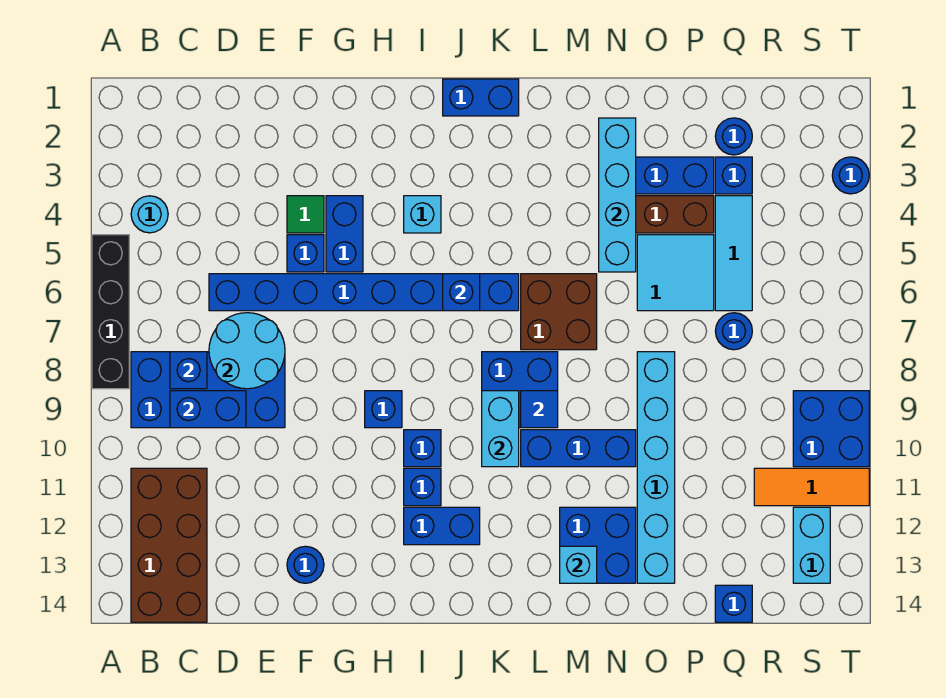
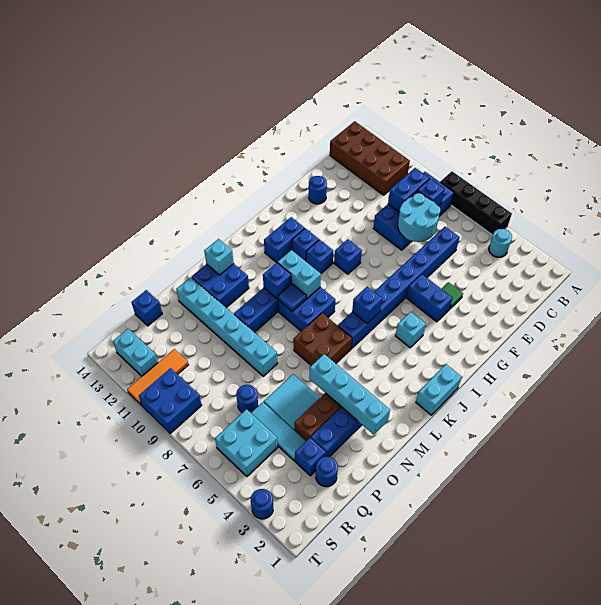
blue 1x1 brick [287,235,324,272] -> blue 1x1 brick moved to [263,263,291,299]
blue 1x2 brick [443,79,519,116] -> cyan 1x2 brick [416,364,462,415]
none -> cyan 2x2 brick [215,409,278,476]

